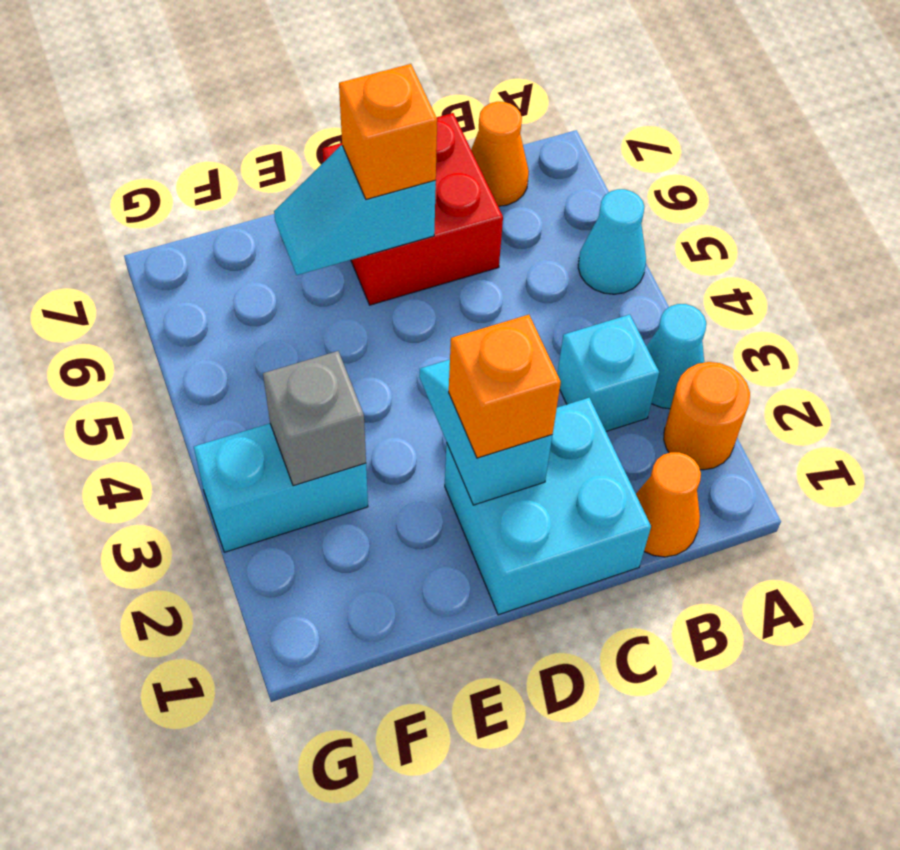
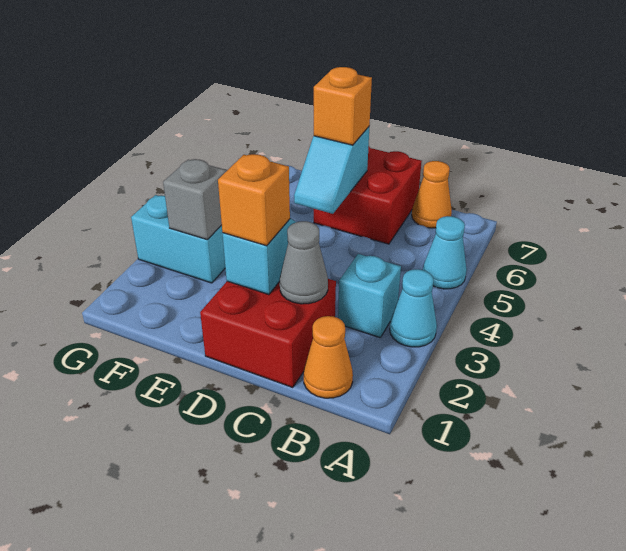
orange 1x1 round brick [664,362,750,470] -> none
cyan 2x2 brick [445,398,651,615] -> red 2x2 brick [200,279,336,387]
none -> grey 1x1 cone [280,221,328,304]
cyan 1x2 slope [274,146,436,275] -> cyan 1x2 slope turned to [294,127,369,214]

